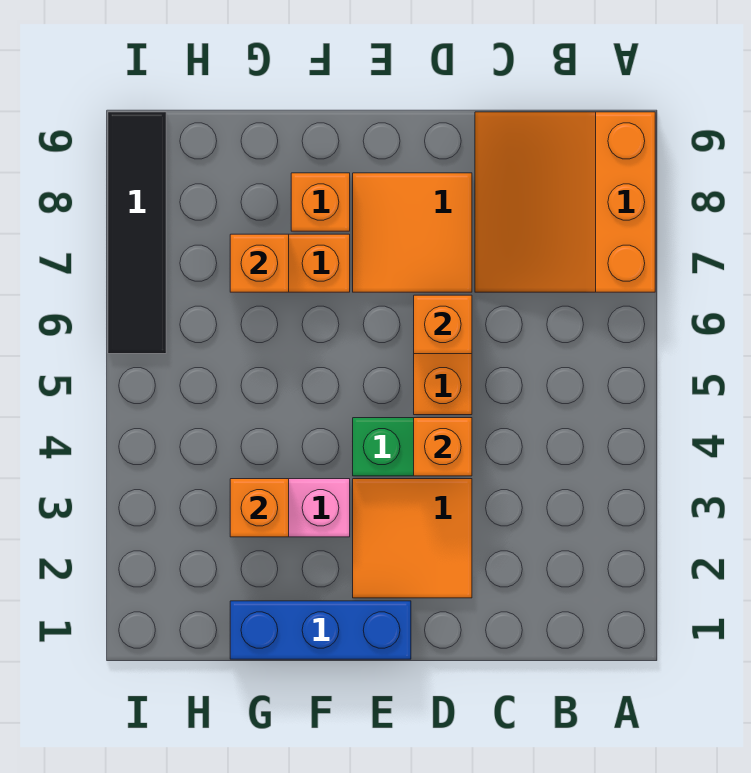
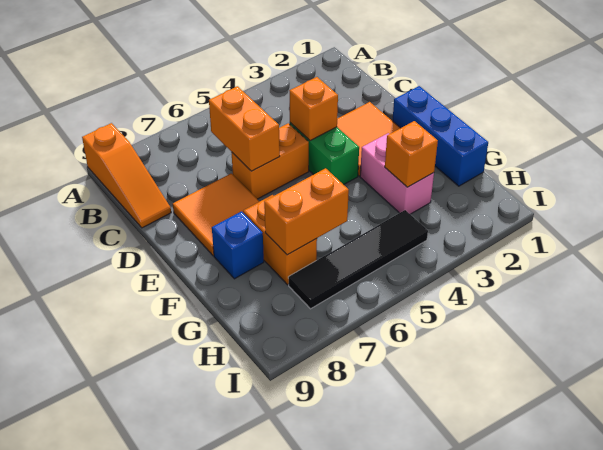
orange 3x3 slope [475,112,655,292] -> orange 1x3 slope [82,123,171,228]
orange 1x1 brick [414,295,472,354] -> orange 1x2 brick [209,86,280,171]
orange 1x1 brick [291,173,350,231] -> blue 1x1 brick [212,211,264,279]
orange 1x1 brick [230,234,289,292] -> orange 1x2 brick [264,168,349,255]
black 1x4 tile [108,112,166,354] -> black 1x4 tile moved to [288,210,428,309]

